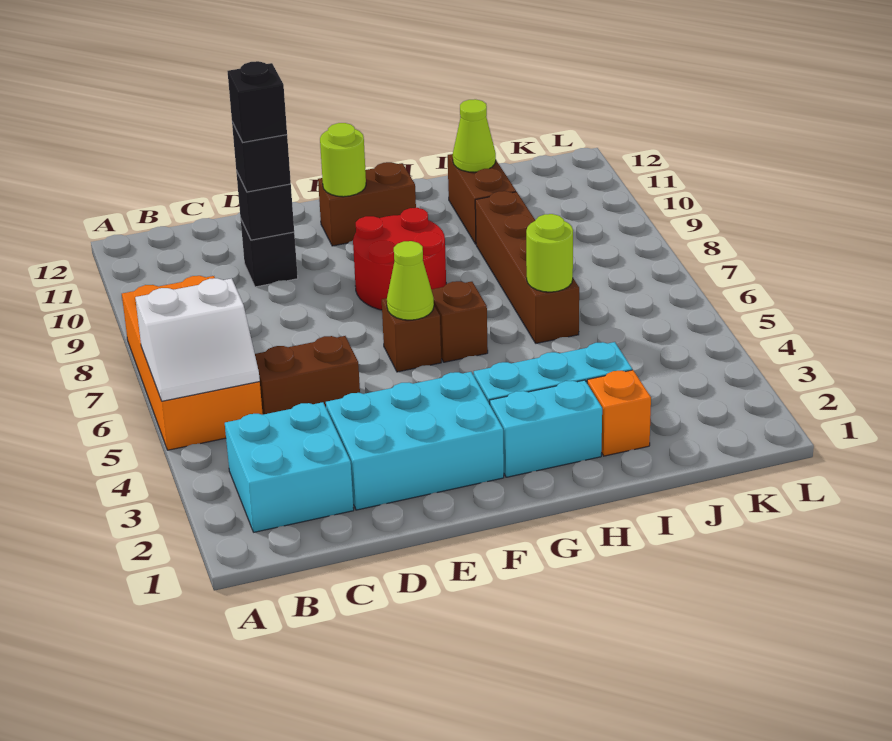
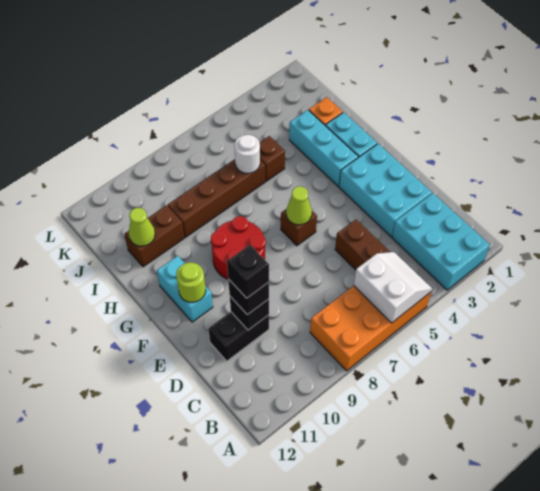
cyan 2x2 brick [225,402,354,532] -> cyan 2x3 brick [392,193,490,290]
black 1x1 brick [241,220,298,287] -> black 1x2 brick [208,312,269,361]
brown 1x2 brick [318,162,416,246] -> cyan 1x2 brick [157,256,213,322]
brown 1x1 brick [431,281,488,362] -> brown 1x1 brick moved to [260,136,285,181]
lime 1x1 round brick [526,214,573,292] -> white 1x1 round brick [234,135,260,173]

